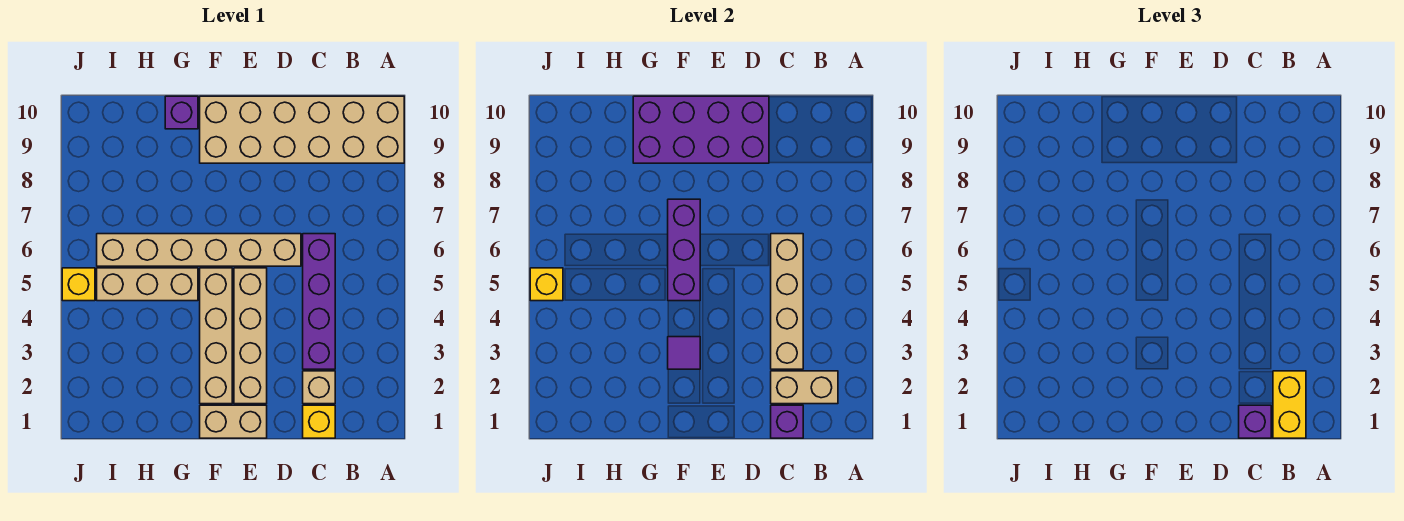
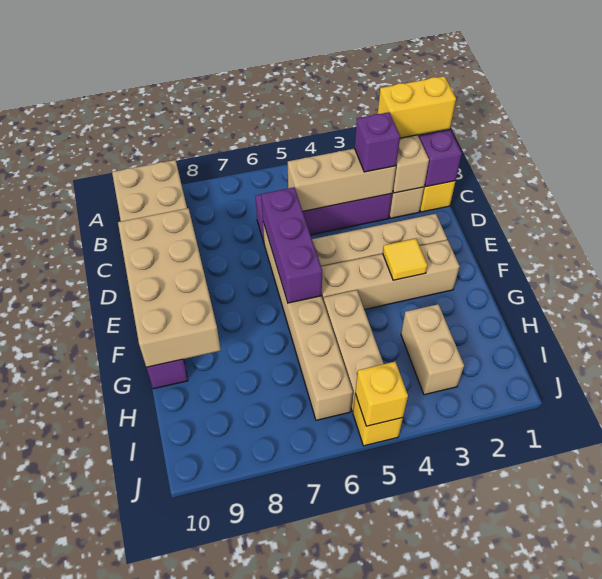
purple 1x1 brick [1239,405,1271,438] -> purple 1x1 brick moved to [355,112,400,172]
tan 1x4 brick [771,234,803,369] -> tan 1x3 brick [288,148,396,211]
purple 2x4 brick [633,96,769,163] -> tan 2x4 brick [118,208,221,367]
tan 1x2 brick [200,405,267,438] -> tan 1x2 brick moved to [401,304,464,395]
purple 1x1 tile [668,337,700,369] -> yellow 1x1 tile [383,239,428,280]
purple 1x3 brick [668,199,700,301] -> purple 1x3 brick turned to [261,188,322,303]

